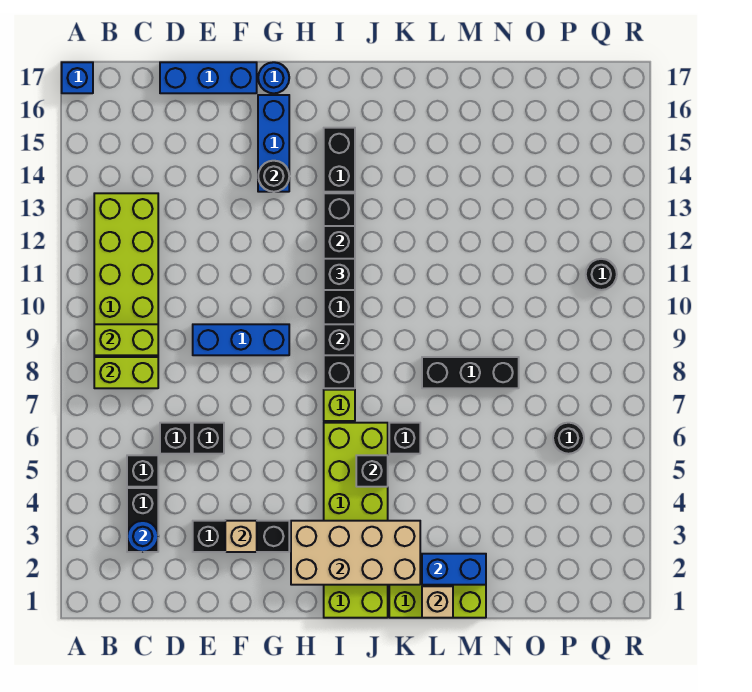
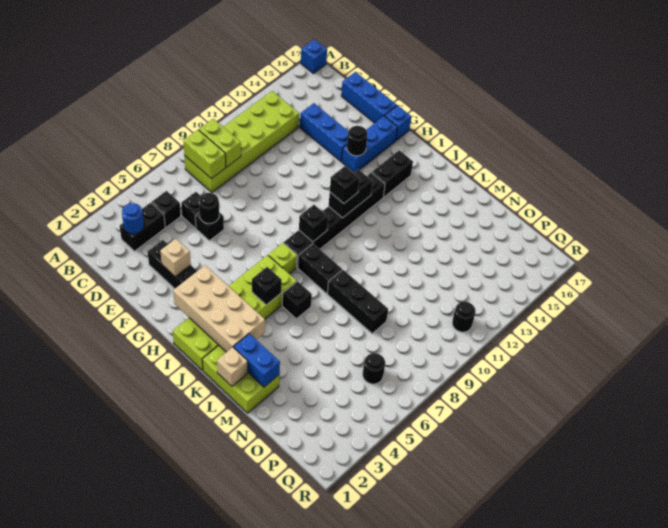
none -> black 1x1 round brick [199,193,219,224]
blue 1x3 brick [193,324,289,355] -> blue 1x3 brick moved to [300,103,348,161]
blue 1x1 round brick [258,62,289,93] -> blue 1x1 brick [385,105,411,140]
none -> black 1x2 brick [298,244,342,293]

